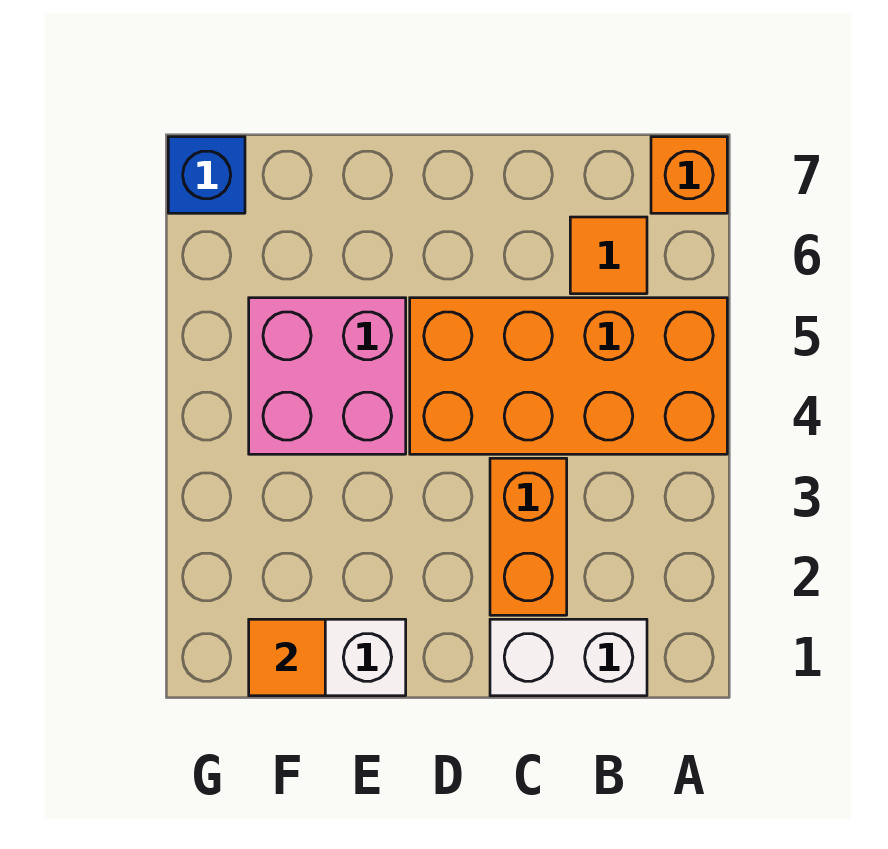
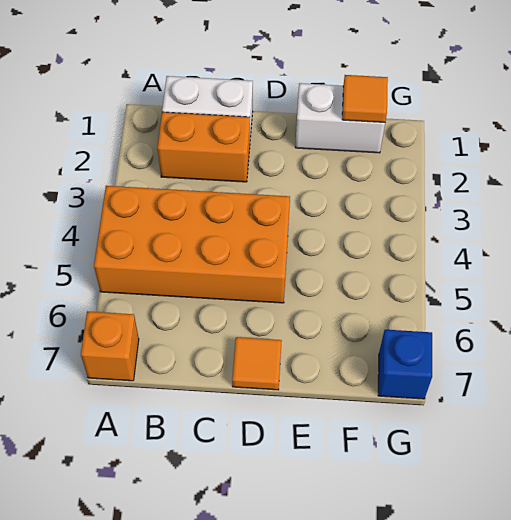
orange 1x1 tile [570,217,647,294] -> orange 1x1 tile moved to [232,337,282,390]
orange 1x2 brick [490,458,567,615] -> orange 1x2 brick turned to [158,112,250,182]
pink 2x2 brick [249,298,406,454] -> none

